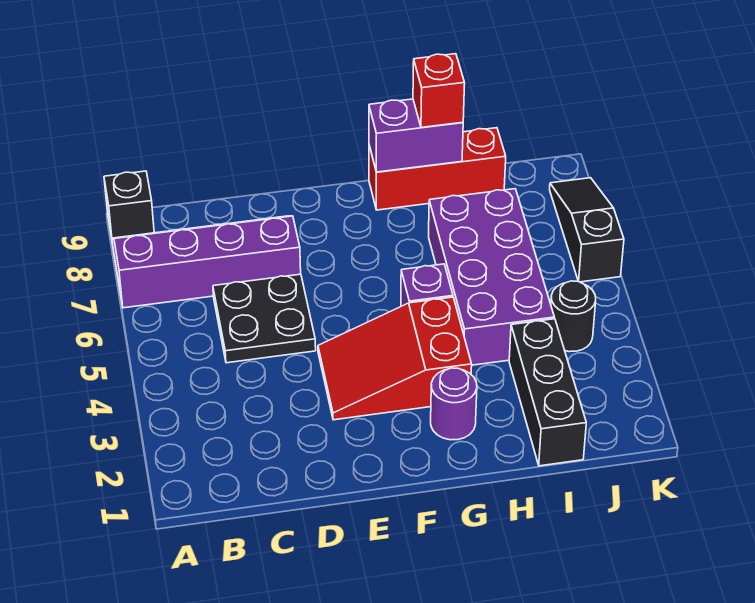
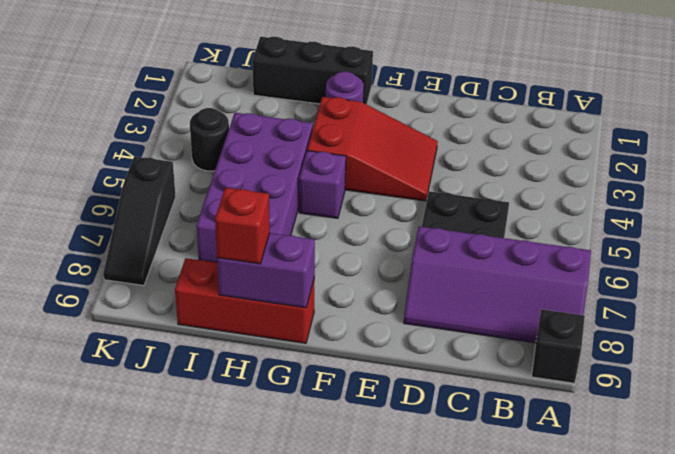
black 1x3 brick [509,319,586,466] -> black 1x3 brick turned to [252,37,373,105]

